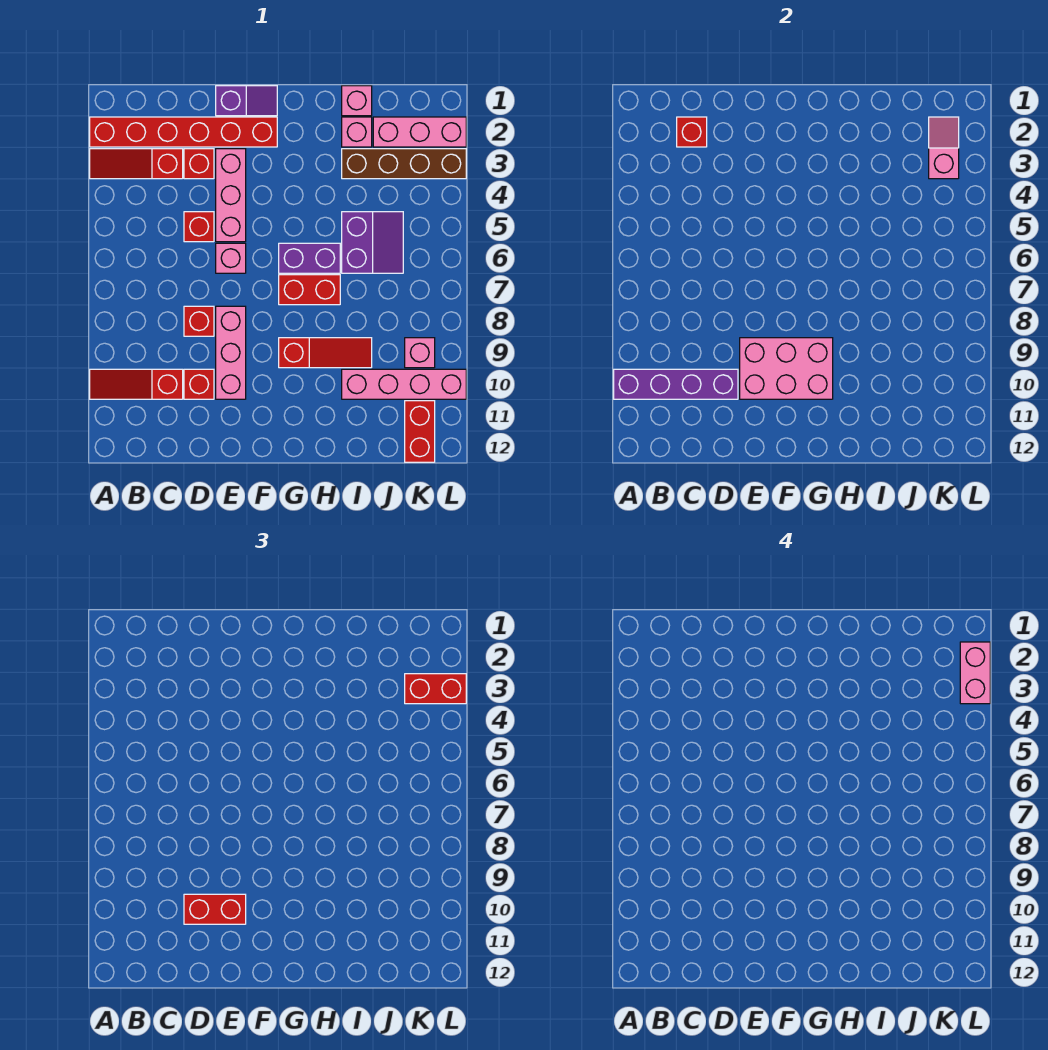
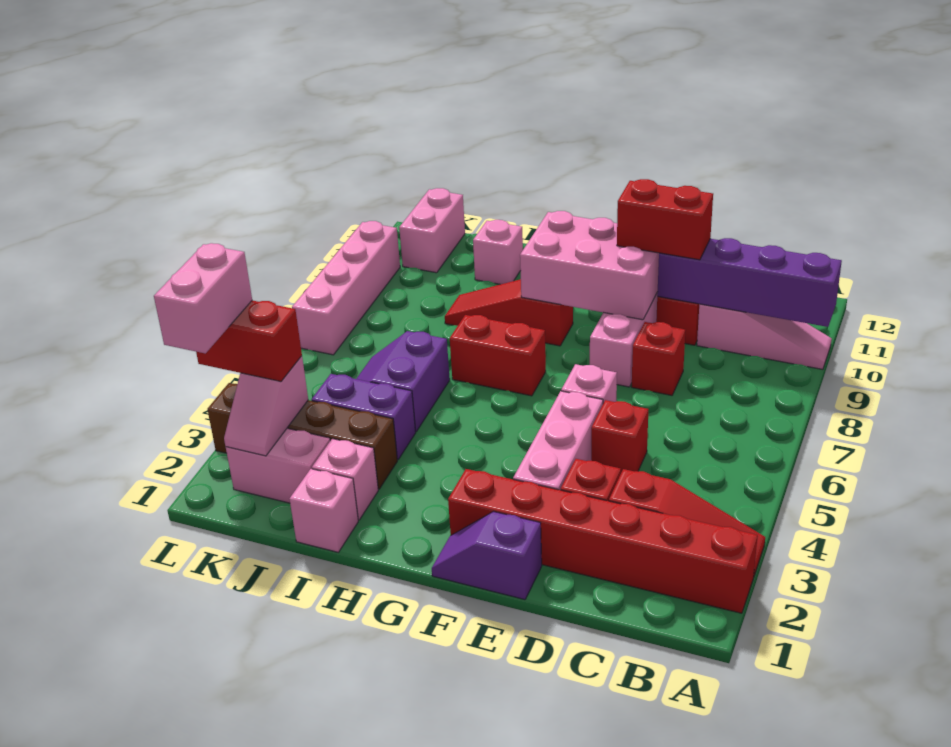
red 1x3 slope [90,369,183,399] -> pink 1x3 slope [697,304,832,369]
red 1x1 brick [677,117,707,147] -> none
purple 1x2 brick [279,243,340,273] -> purple 1x2 brick moved to [312,374,416,460]
pink 1x4 brick [342,369,466,399] -> pink 1x4 brick turned to [292,221,400,355]
pink 1x3 brick [373,117,466,147] -> pink 1x2 brick [226,428,330,503]
pink 1x1 brick [405,338,435,368] -> pink 1x1 brick moved to [473,220,523,284]
red 1x2 brick [405,401,435,462] -> pink 1x2 brick [399,188,465,273]

